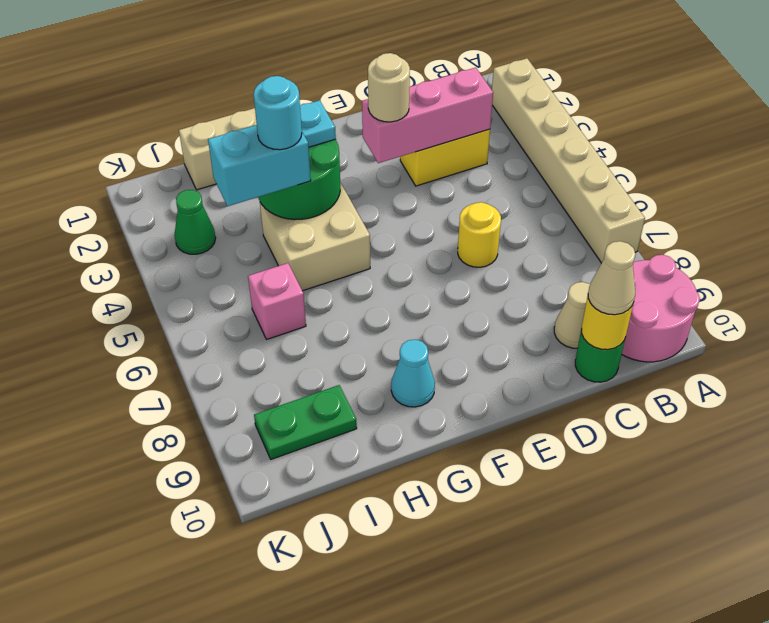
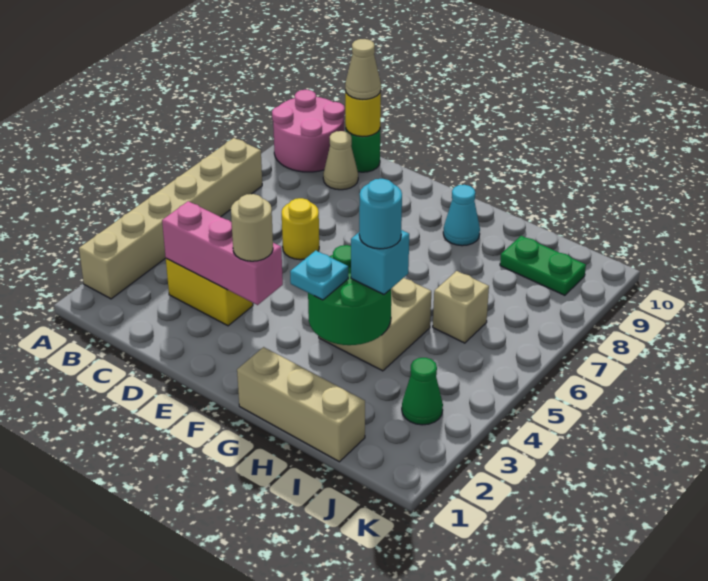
cyan 1x2 brick [208,125,311,206] -> cyan 1x1 brick [351,230,409,294]
pink 1x1 brick [248,263,306,339] -> tan 1x1 brick [433,271,489,343]

